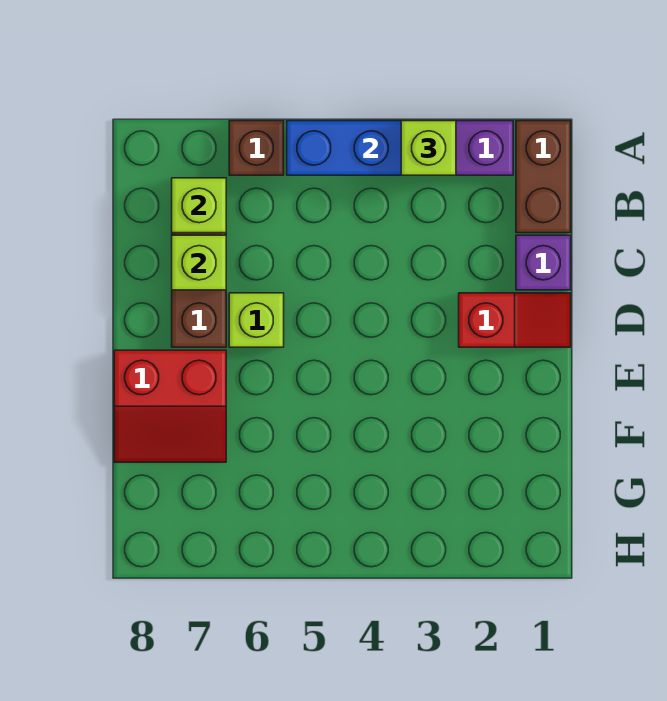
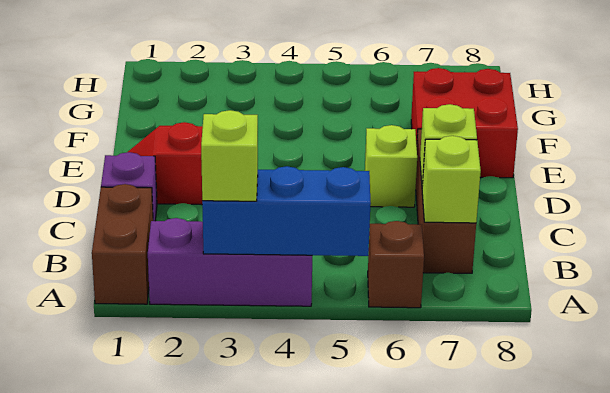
red 2x2 slope [114,350,226,462] -> red 2x2 brick [411,68,518,178]

